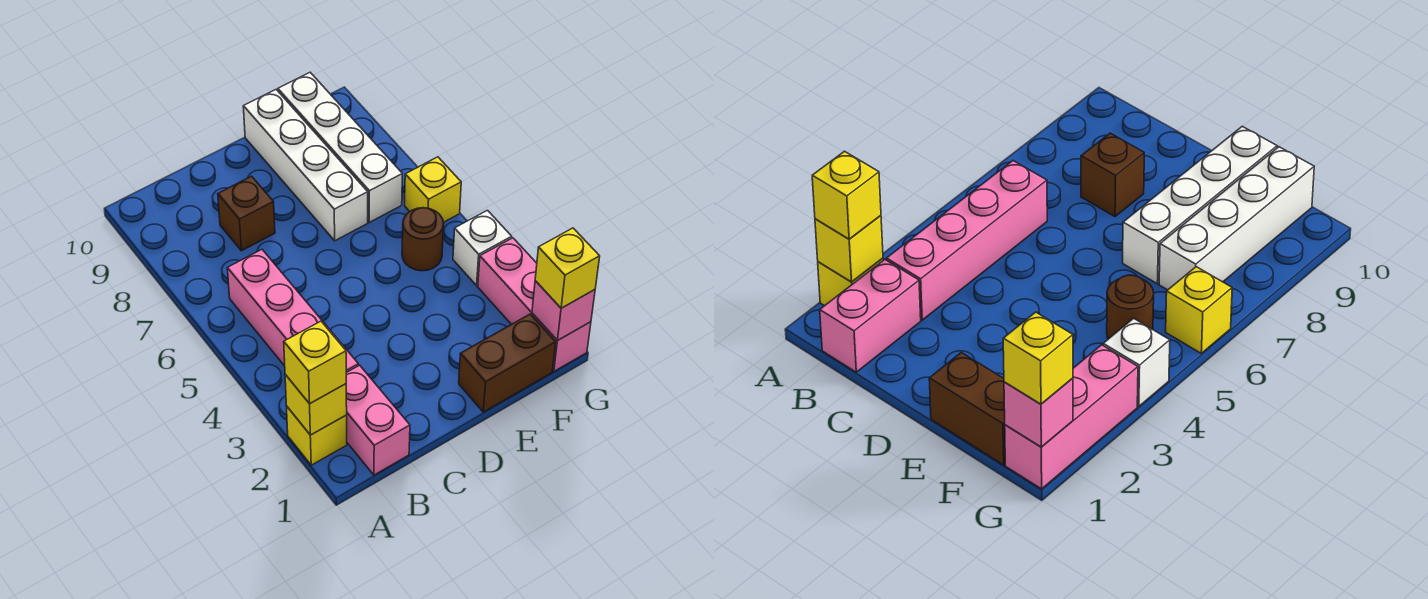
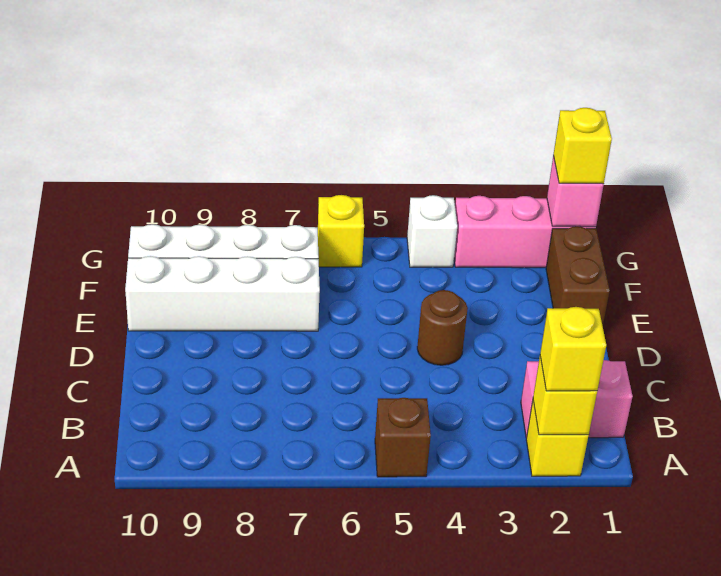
pink 1x4 brick [227,250,358,372] -> none
brown 1x1 brick [218,176,275,251] -> brown 1x1 brick moved to [375,398,431,477]
brown 1x1 round brick [402,208,444,271] -> brown 1x1 round brick moved to [417,290,468,365]

